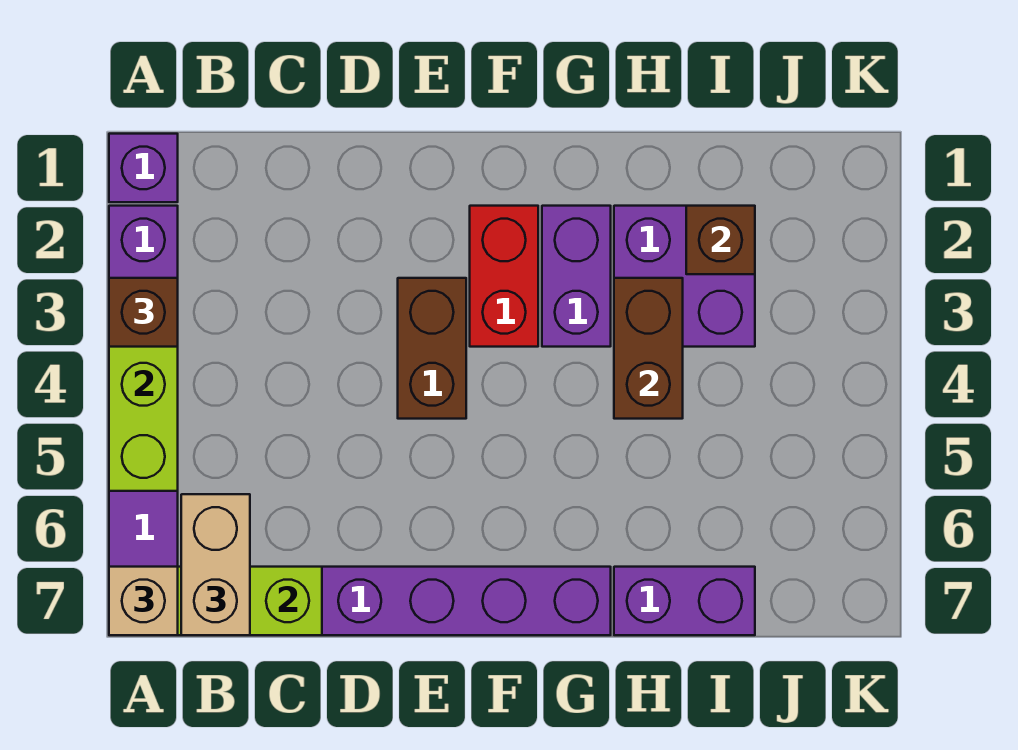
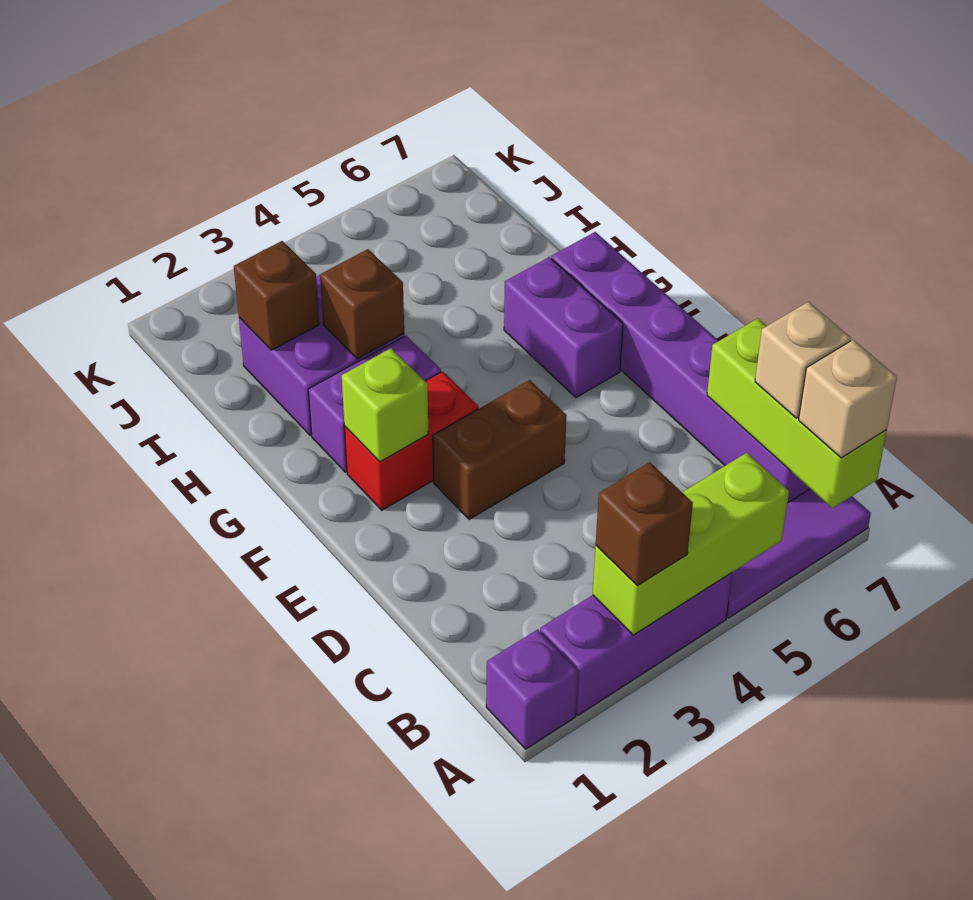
tan 1x2 brick [181,494,250,635] -> tan 1x1 brick [755,302,851,418]
none -> lime 1x1 brick [342,348,428,462]
brown 1x2 brick [614,278,683,419] -> brown 1x1 brick [320,249,404,359]
purple 1x2 brick [614,567,755,635] -> purple 1x2 brick moved to [504,257,623,398]

